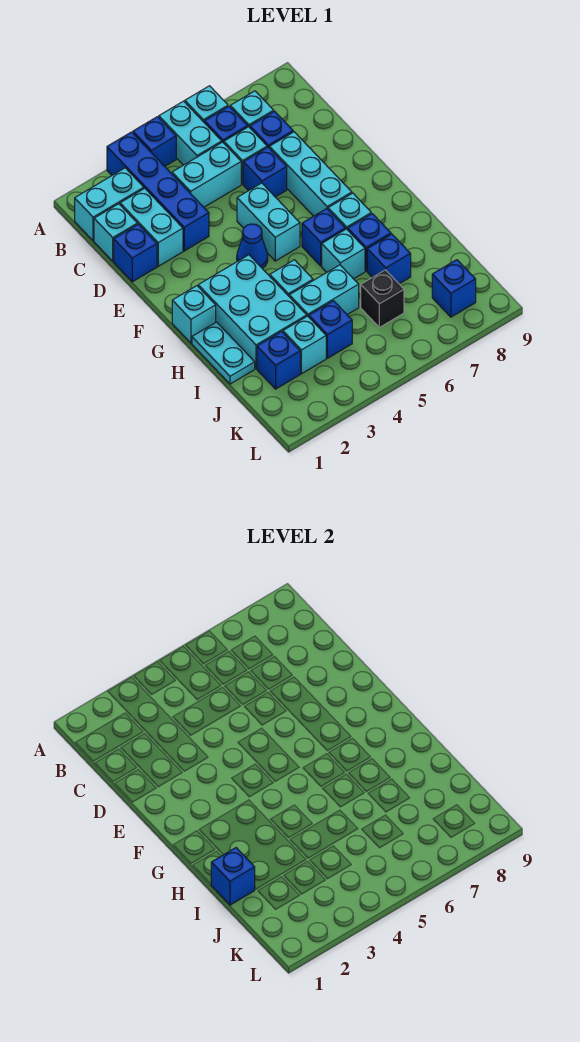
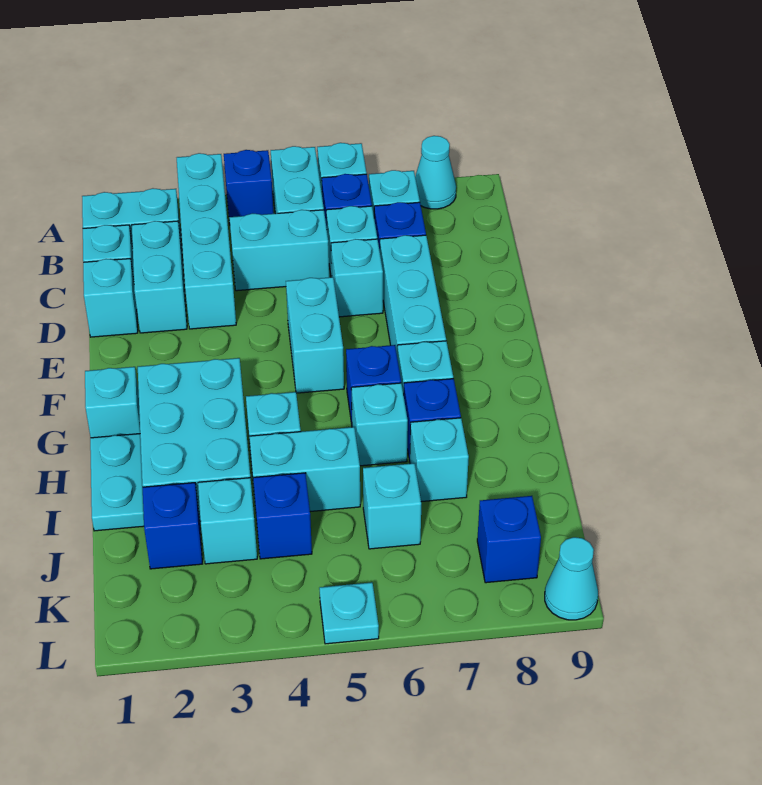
blue 1x4 brick [107,132,209,251] -> cyan 1x4 brick [177,153,236,329]
none -> cyan 1x1 cone [415,136,456,209]
blue 1x1 brick [114,224,157,282] -> cyan 1x1 brick [83,259,138,337]
blue 1x1 brick [243,147,287,197] -> cyan 1x1 brick [331,239,383,317]
blue 1x1 cone [237,224,268,269] -> none
blue 1x1 brick [211,848,255,905] -> none
blue 1x1 brick [367,234,411,284] -> cyan 1x1 brick [410,418,469,502]
black 1x1 brick [361,270,404,327] -> cyan 1x1 brick [363,463,421,549]
none -> cyan 1x1 plate [319,582,379,644]
none -> cyan 1x1 cone [545,537,598,620]

